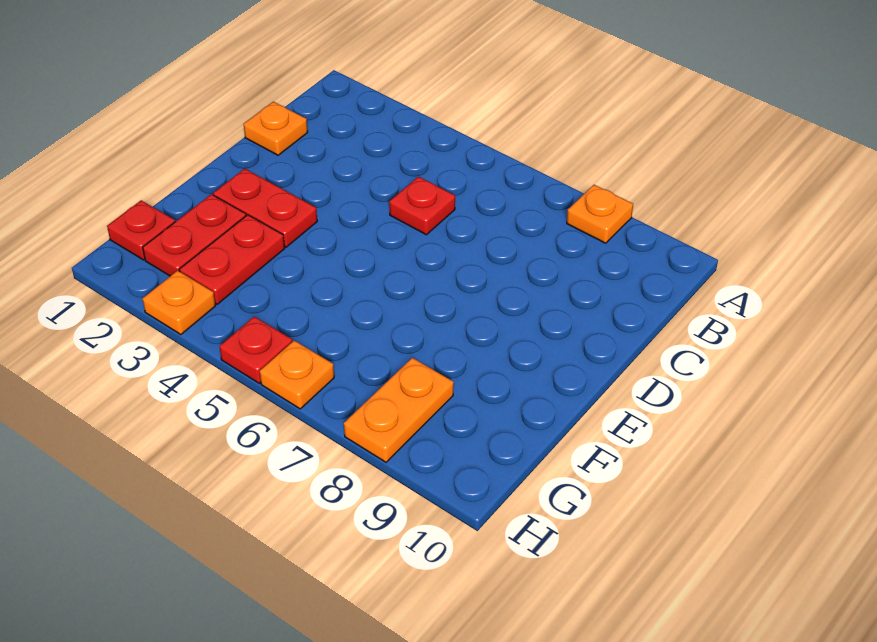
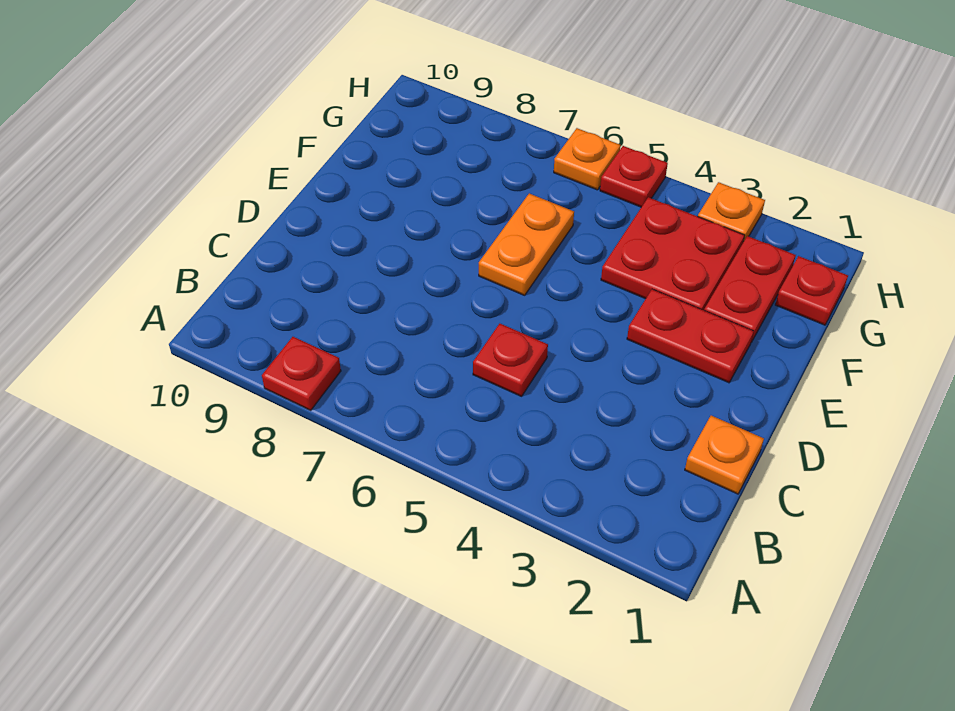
orange 1x1 plate [567,185,633,243] -> red 1x1 plate [262,337,341,410]
red 1x2 plate [179,215,285,304] -> red 2x2 plate [601,197,745,310]
orange 1x2 plate [344,358,454,462] -> orange 1x2 plate moved to [479,193,574,295]

